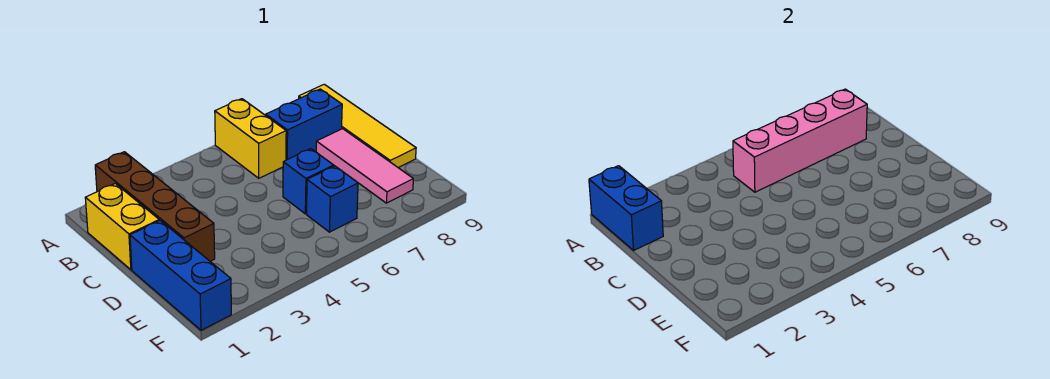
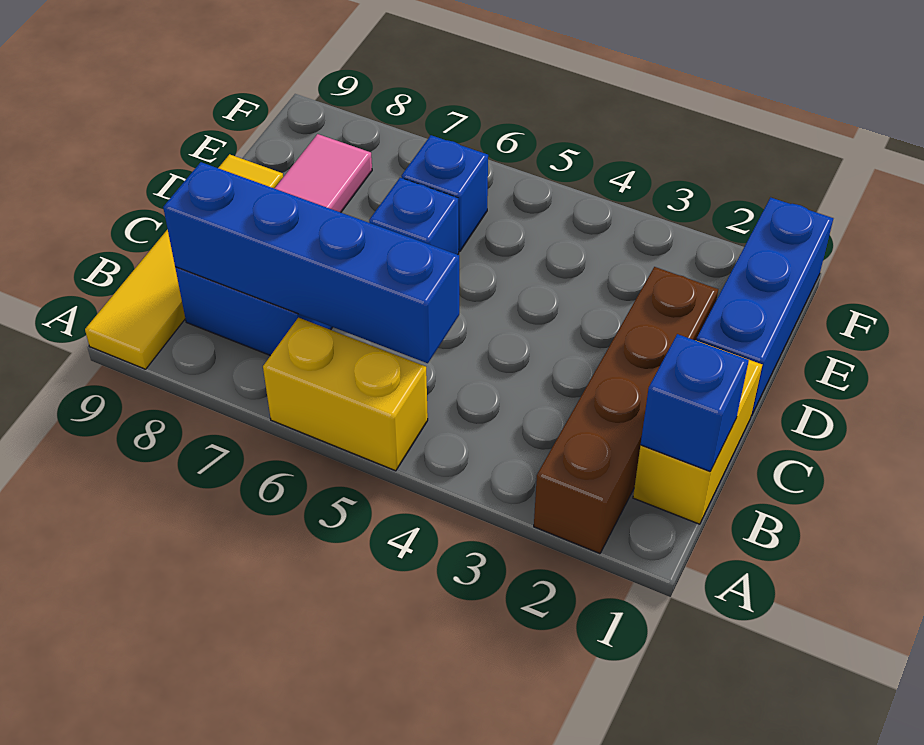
blue 1x2 brick [589,166,663,250] -> blue 1x1 brick [641,334,749,471]
yellow 1x2 brick [215,99,286,178] -> yellow 1x2 brick turned to [263,318,428,471]
pink 1x4 brick [733,89,867,192] -> blue 1x4 brick [163,162,459,363]

